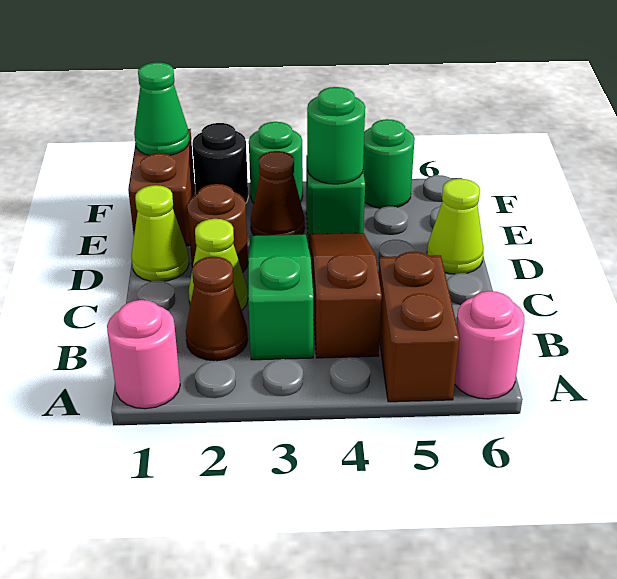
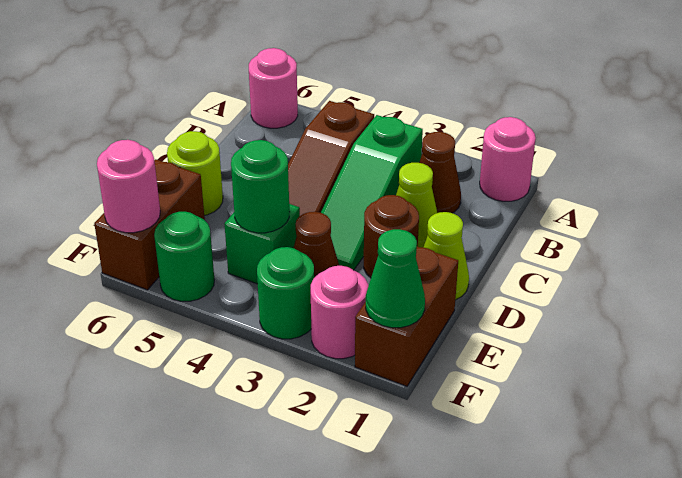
brown 1x2 brick [378,252,460,402] -> brown 1x2 brick moved to [94,159,205,290]
lime 1x1 cone [427,179,483,274] -> lime 1x1 round brick [167,131,223,215]
black 1x1 round brick [192,123,248,203] -> pink 1x1 round brick [311,266,368,359]
none -> pink 1x1 round brick [97,140,160,233]

